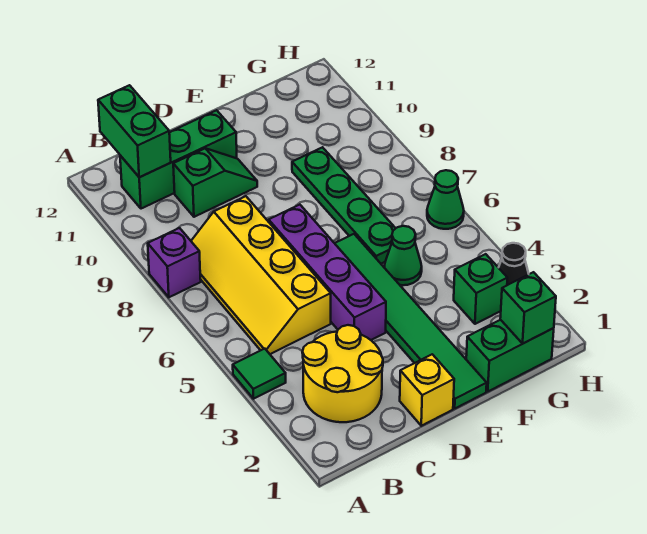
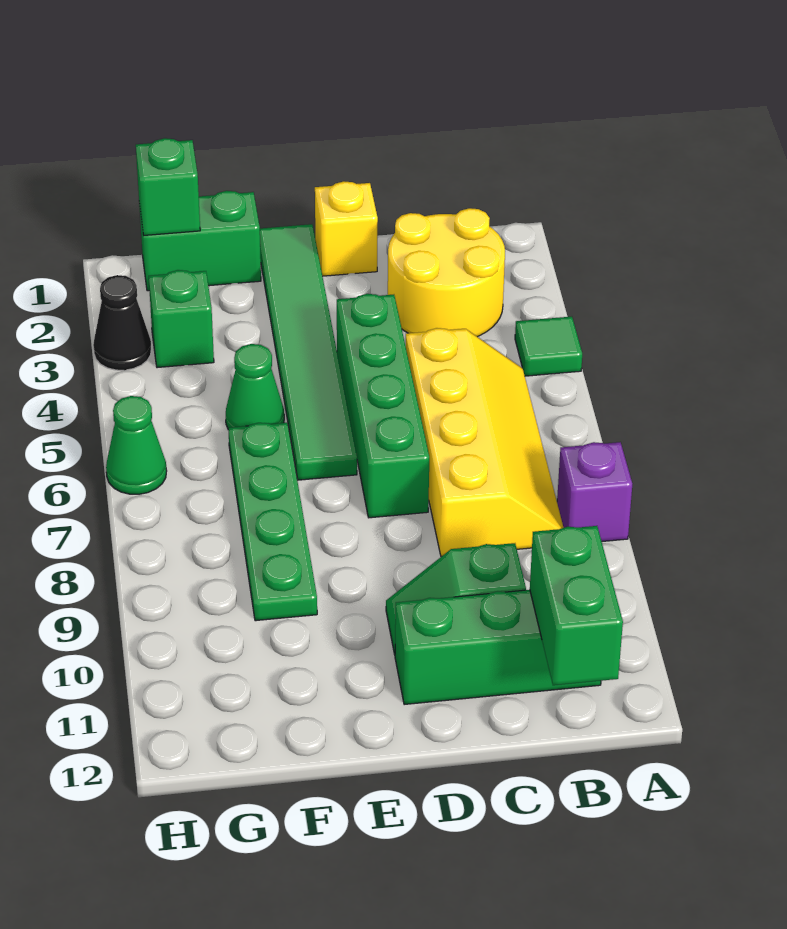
purple 1x4 brick [269,205,386,340] -> green 1x4 brick [337,294,429,518]

